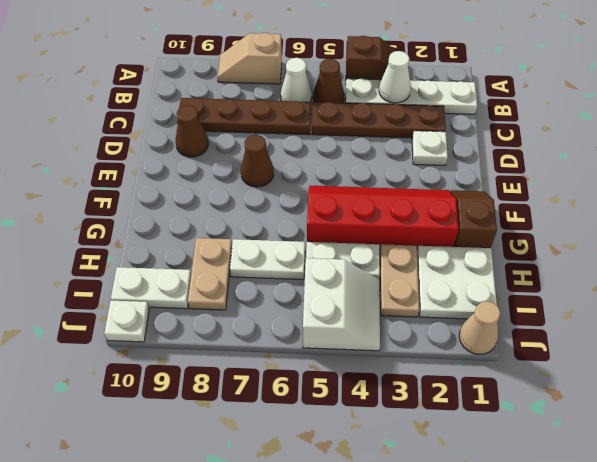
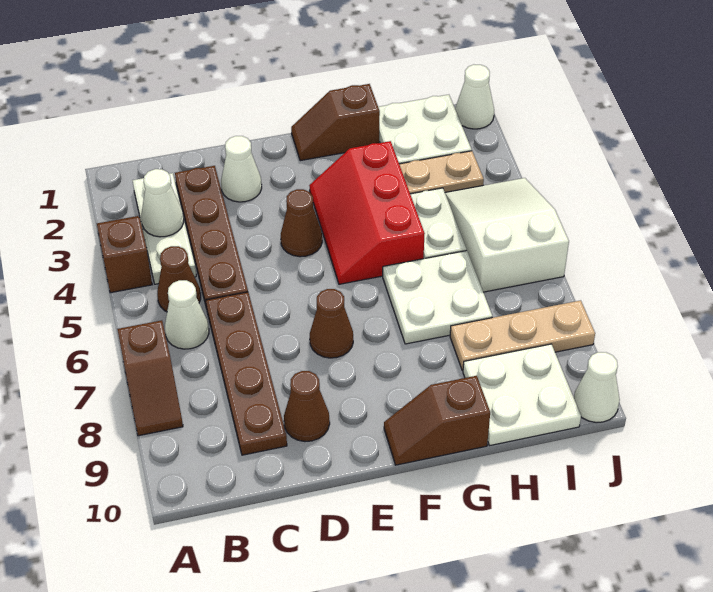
tan 1x2 slope [217,33,282,84] -> brown 1x2 slope [117,320,183,436]
white 1x4 plate [345,78,477,114] -> white 1x3 plate [132,173,196,284]
white 1x1 plate [412,131,448,165] -> white 1x1 cone [221,136,262,202]
none -> brown 1x1 cone [281,189,322,257]
red 2x4 slope [307,186,459,250] -> red 2x3 slope [309,141,425,284]
none -> brown 1x2 slope [384,376,490,465]
white 1x2 plate [230,239,305,280] -> white 2x2 plate [383,251,492,344]
tan 1x2 plate [188,238,232,310] -> tan 1x3 plate [450,300,595,371]
white 2x2 slope [303,258,380,351] -> white 2x3 slope [445,178,569,292]
white 1x2 plate [111,267,191,309] -> white 2x2 plate [463,344,581,446]
tan 1x1 cone [459,301,500,355] -> white 1x1 cone [455,65,494,129]
white 1x1 plate [104,301,149,342] -> white 1x1 cone [574,352,620,423]

